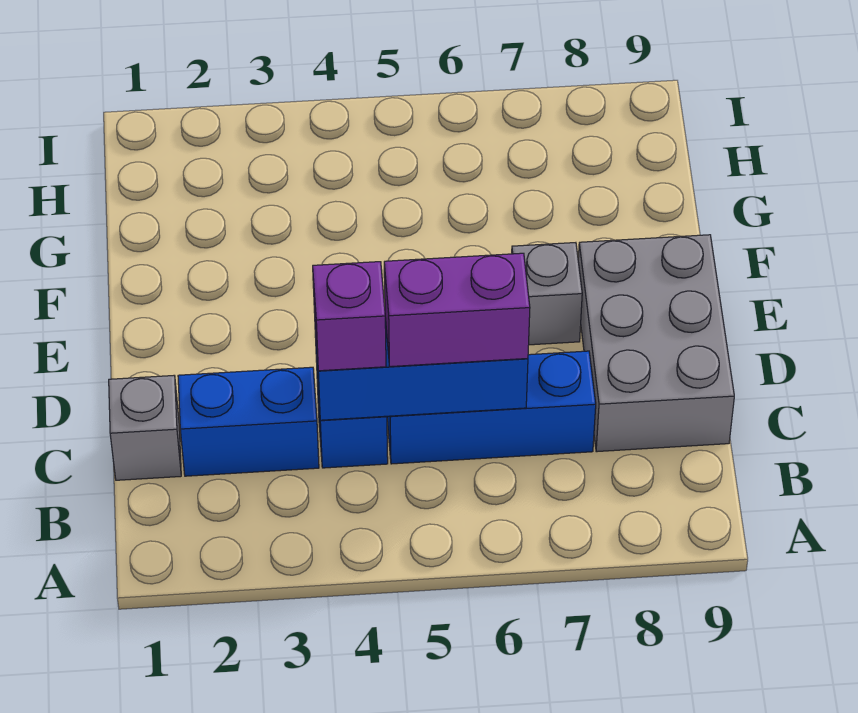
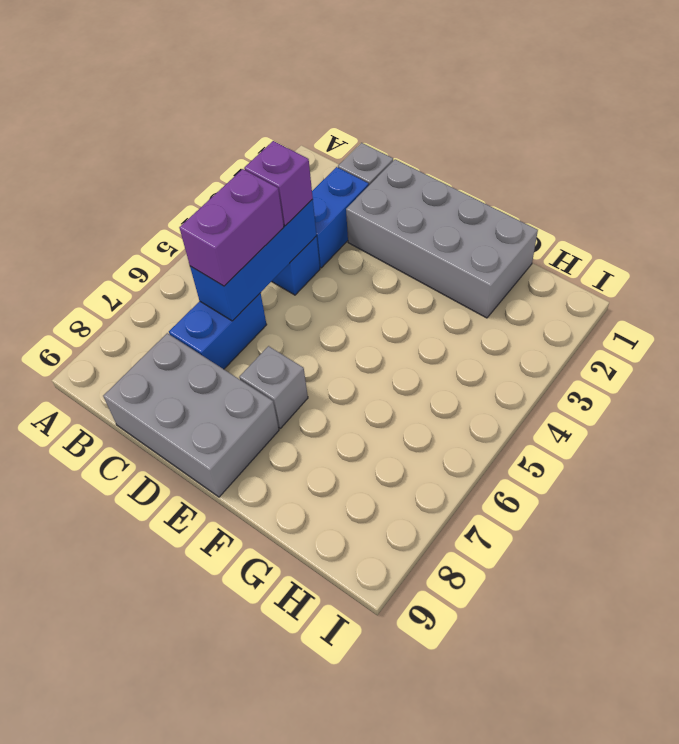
blue 1x3 brick [387,351,596,464] -> blue 1x2 brick [169,293,267,369]
none -> grey 2x4 brick [346,159,538,318]

